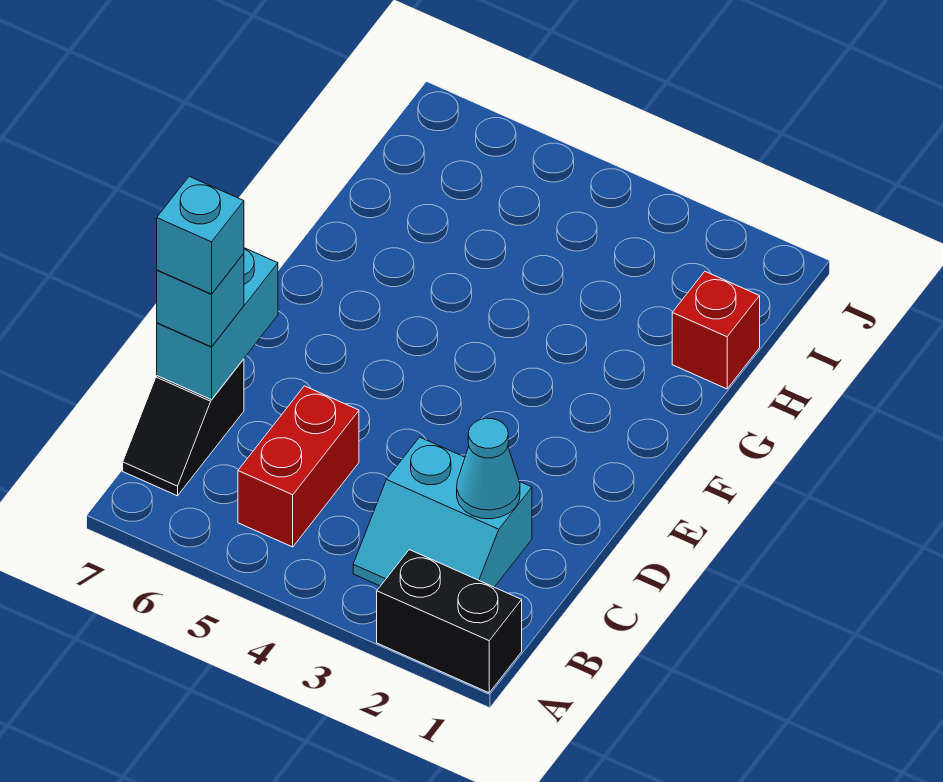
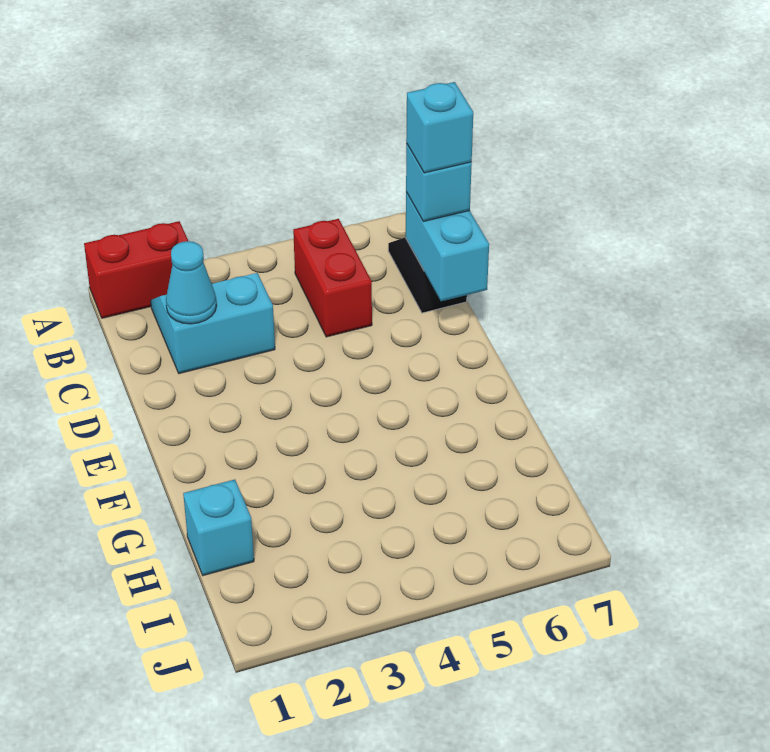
black 1x2 brick [377,550,522,693] -> red 1x2 brick [84,221,188,318]
red 1x1 brick [672,272,760,389] -> cyan 1x1 brick [183,480,254,576]

